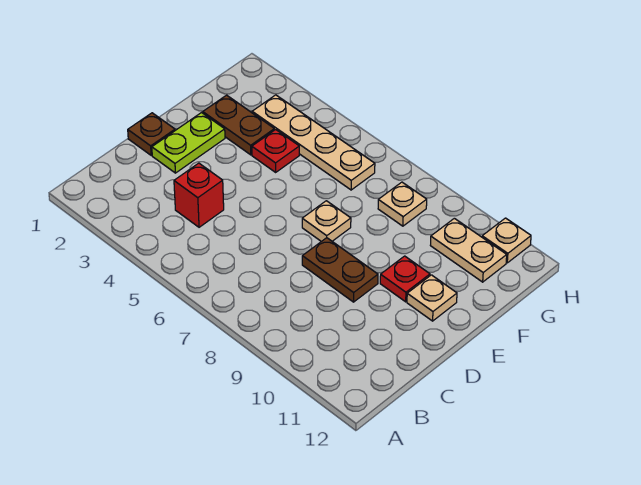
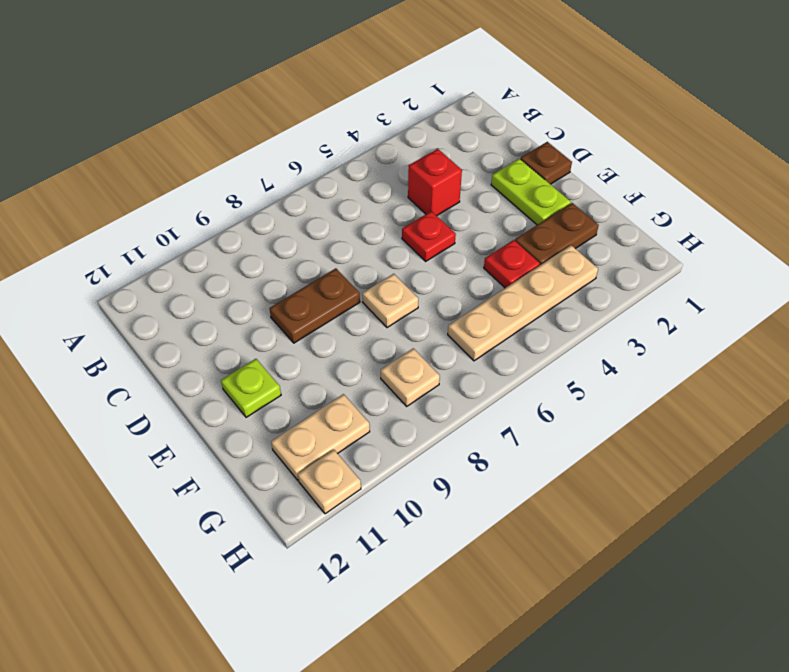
red 1x1 plate [380,256,430,302] -> red 1x1 plate moved to [402,211,456,261]
tan 1x1 plate [407,275,457,321] -> lime 1x1 plate [221,359,281,417]

